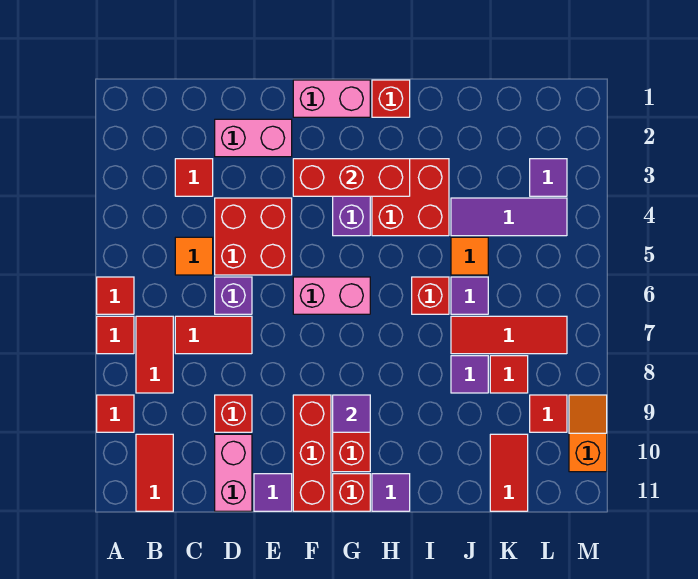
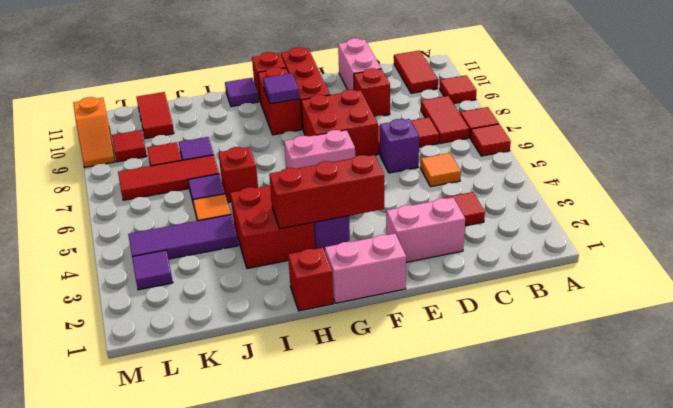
red 2x2 brick [215,198,292,275] -> red 2x2 brick moved to [301,90,378,156]
purple 1x1 tile [254,474,292,511] -> none

